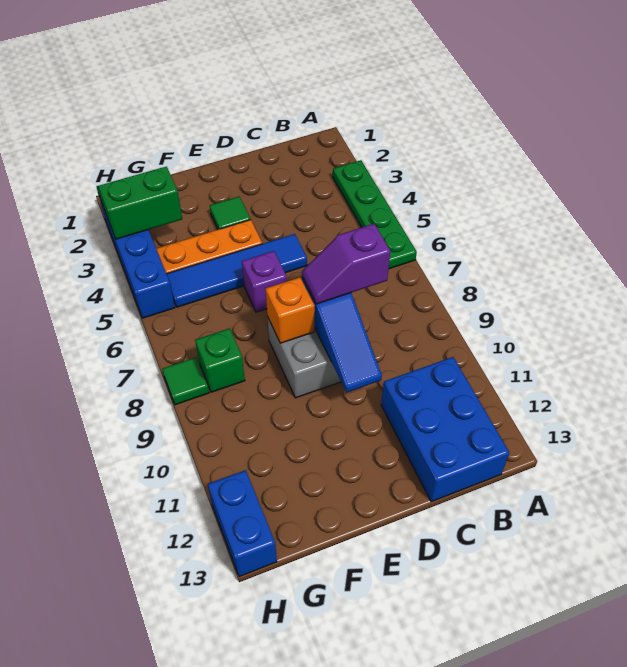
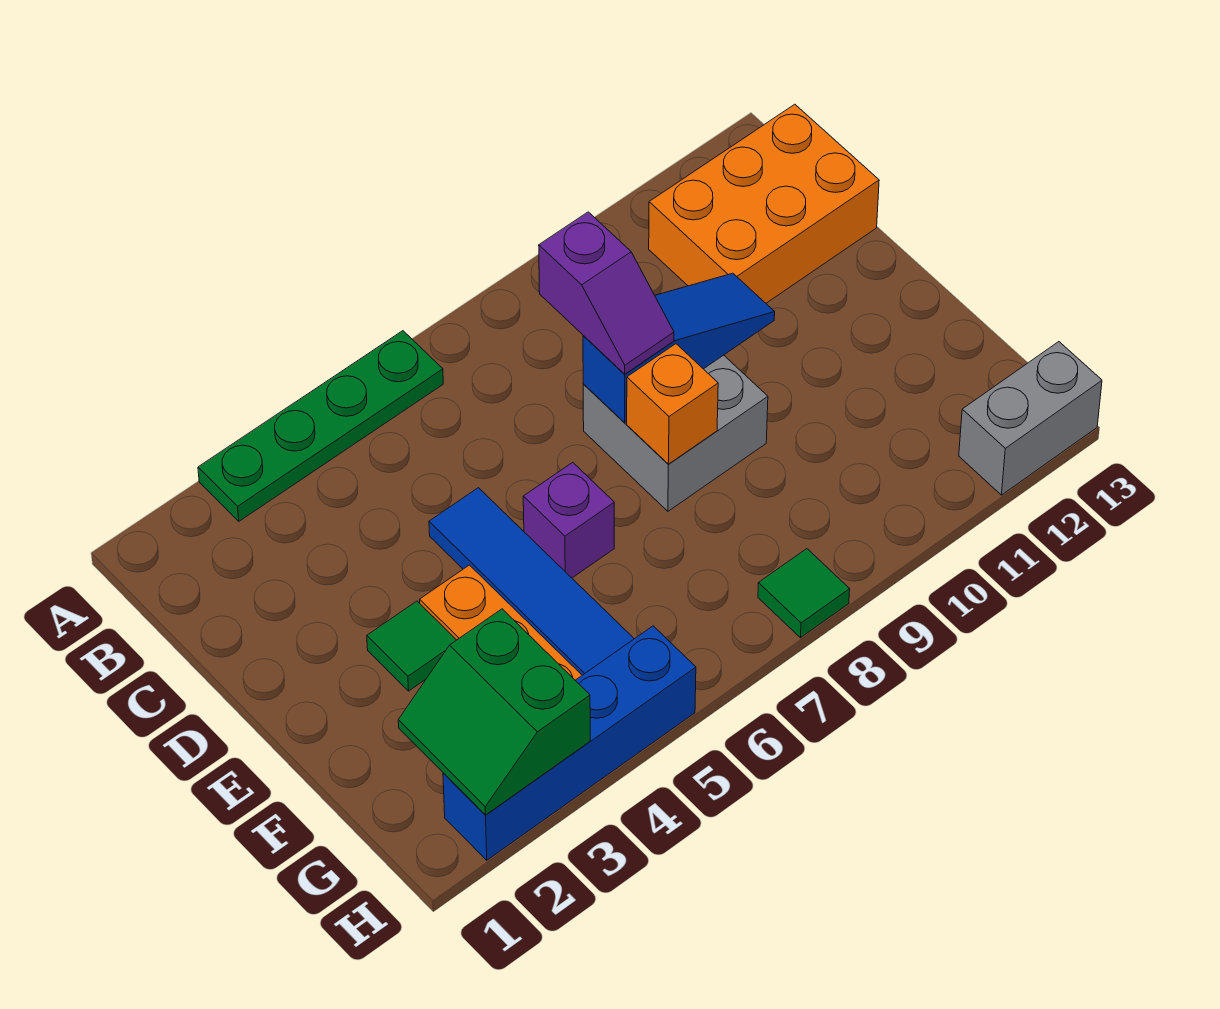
blue 2x3 brick [381,357,509,502] -> orange 2x3 brick [649,104,879,303]
green 1x1 brick [195,328,245,392] -> none
blue 1x2 brick [208,470,277,577] -> grey 1x2 brick [959,342,1102,495]

